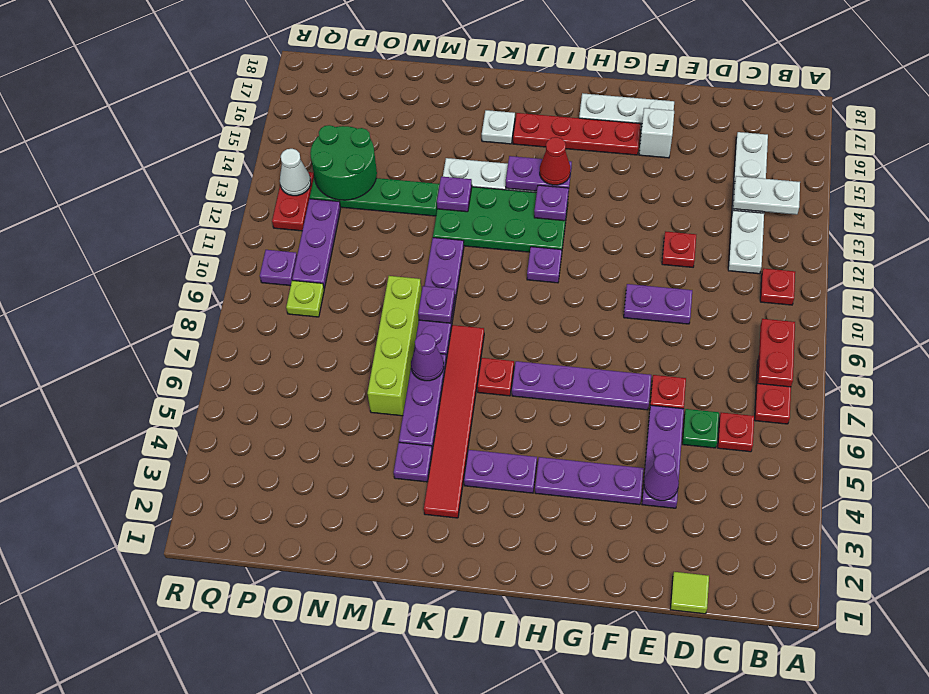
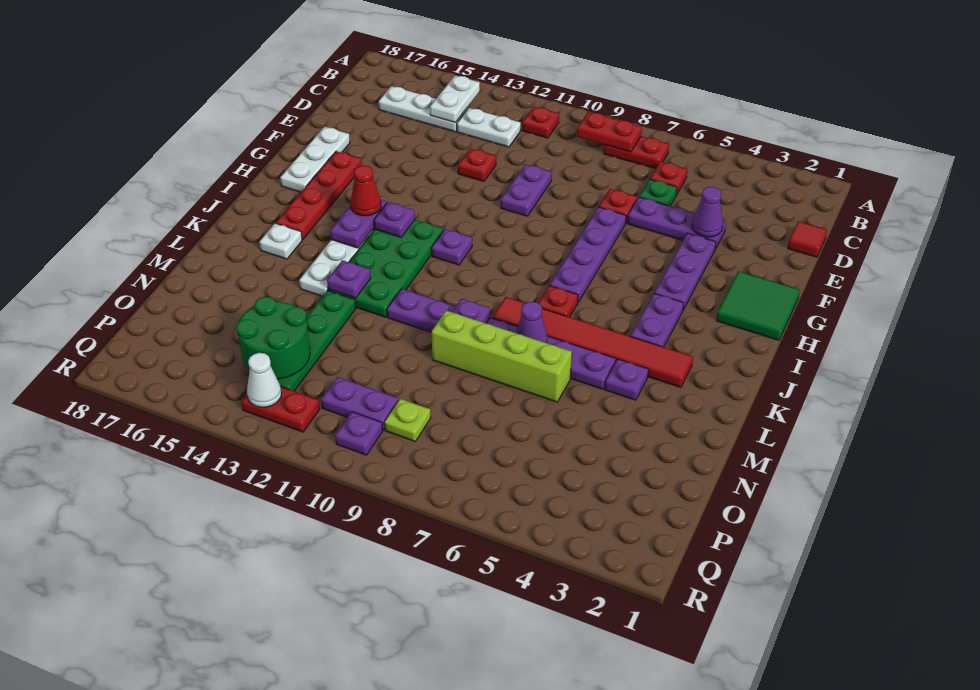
lime 1x1 tile [670,572,709,614] -> red 1x1 tile [788,221,827,257]
white 1x1 brick [639,108,674,158] -> none
none -> green 2x2 tile [716,271,800,340]
purple 1x3 plate [292,199,341,289] -> purple 1x2 plate [321,377,399,430]

